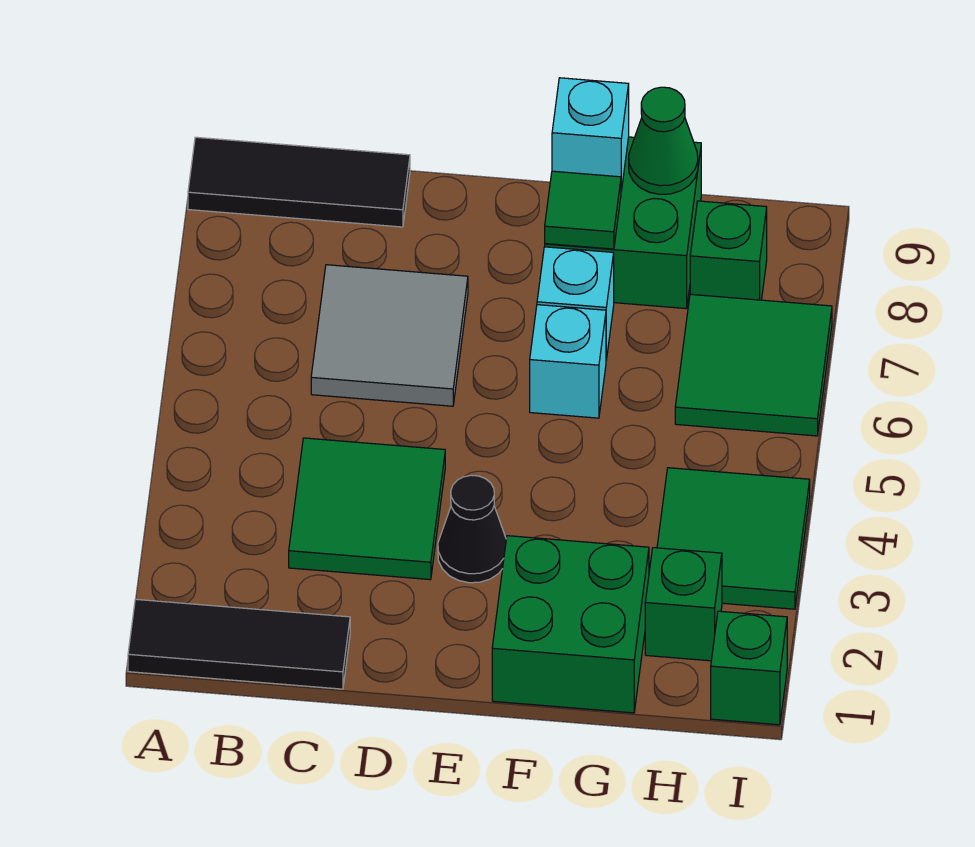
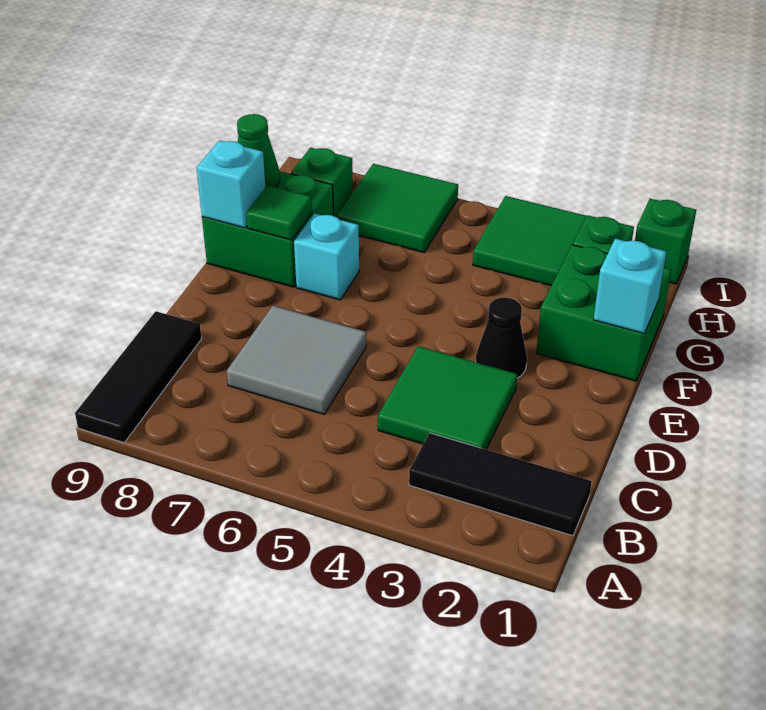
black 1x3 tile [128,599,350,689] -> black 1x3 tile turned to [409,433,592,536]
cyan 1x1 brick [530,305,606,418] -> cyan 1x1 brick moved to [594,239,666,334]

